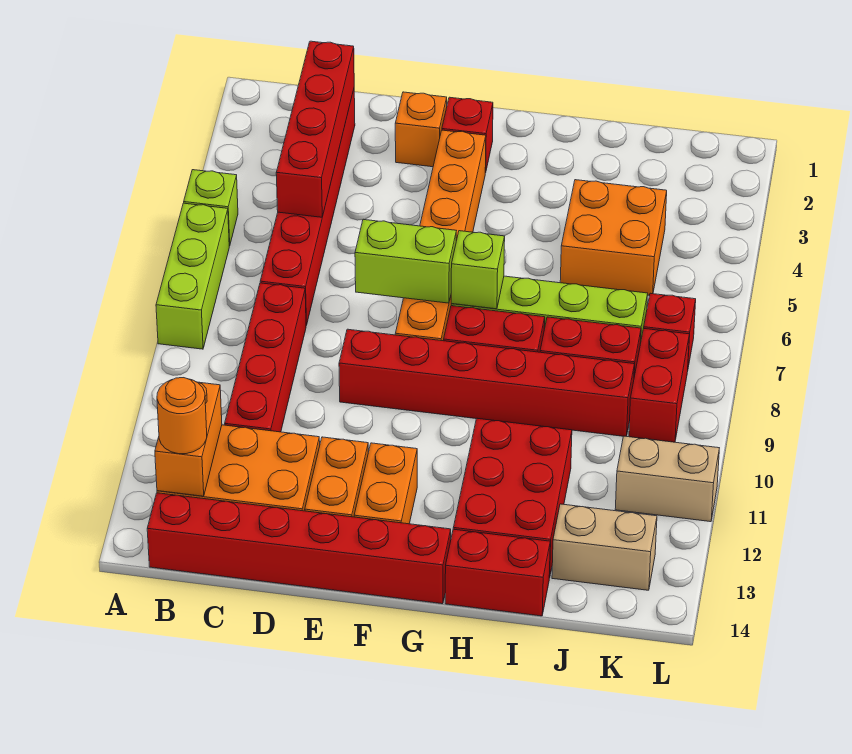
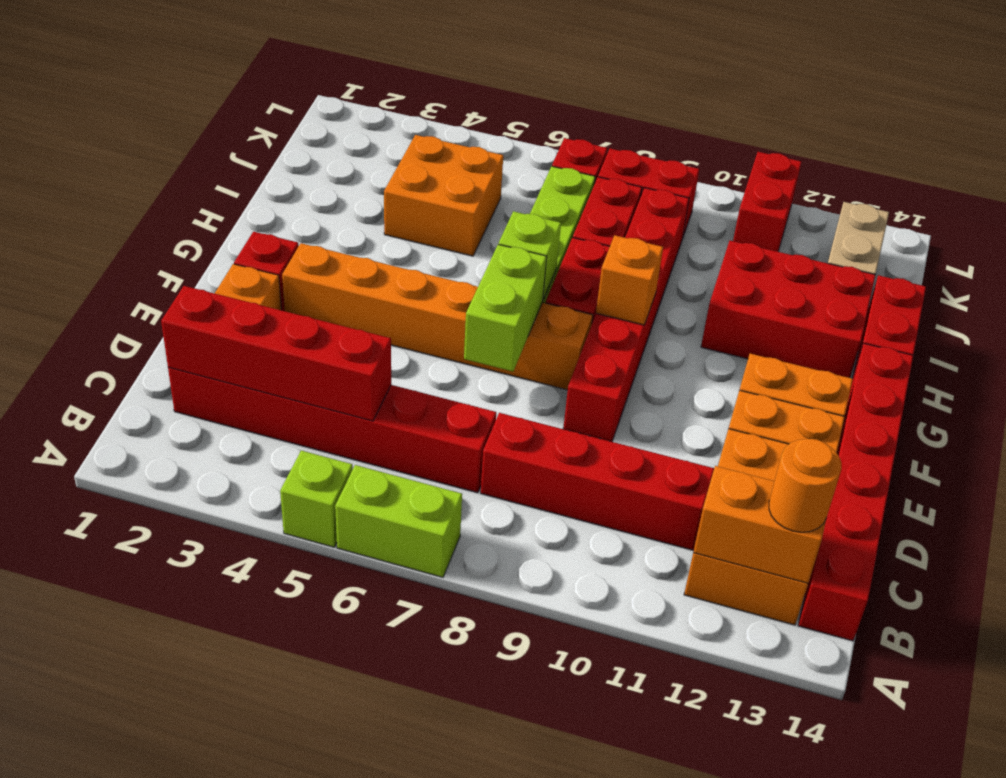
lime 1x3 brick [156,203,229,349] -> lime 1x2 brick [335,465,462,577]
none -> orange 1x1 brick [596,235,663,325]
tan 1x2 brick [615,436,719,522] -> red 1x2 brick [733,152,801,252]

